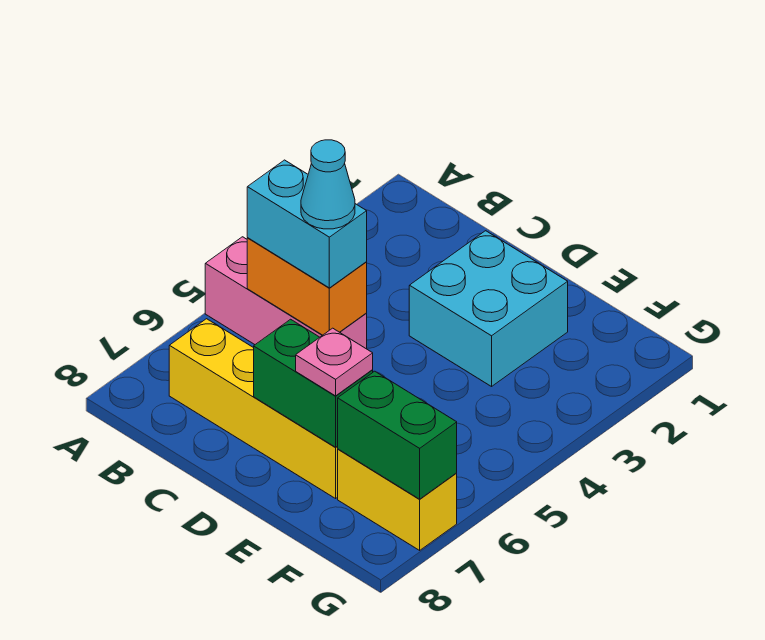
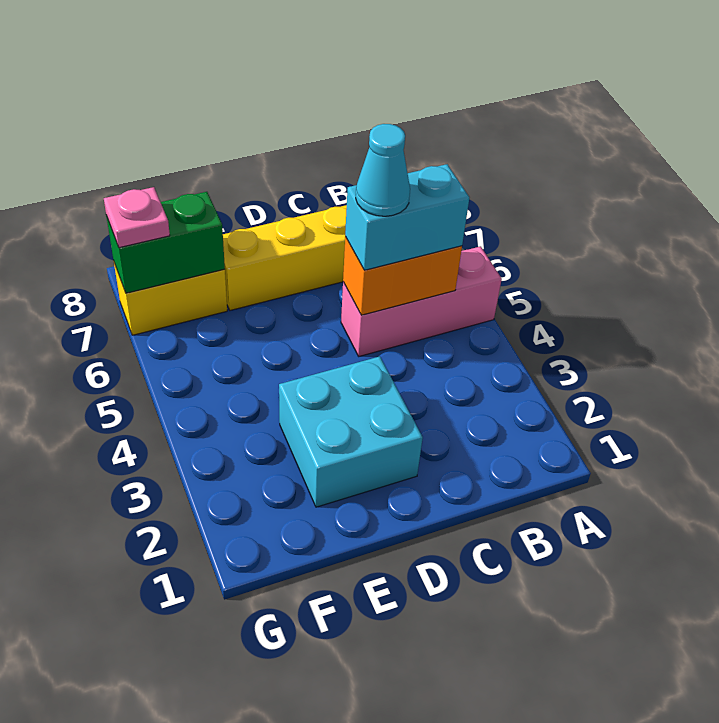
green 1x2 brick [254,319,373,447] -> none
pink 1x1 plate [296,328,373,396] -> pink 1x1 plate moved to [104,187,170,248]

